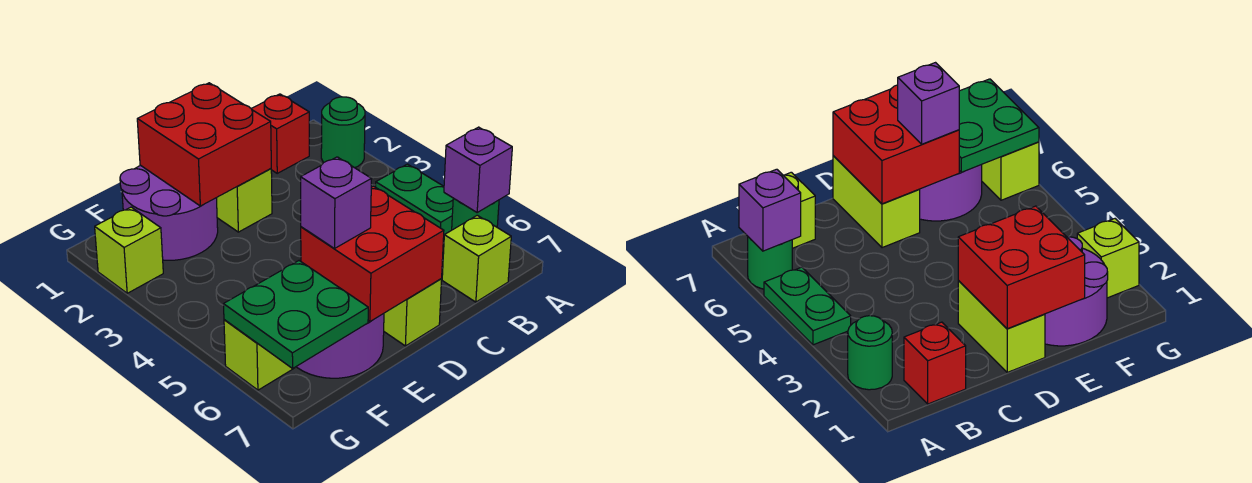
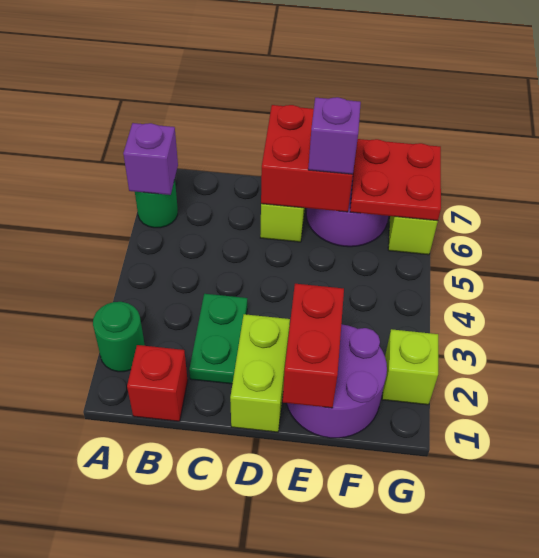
green 1x2 plate [376,164,453,235] -> green 1x2 plate moved to [189,294,247,384]
lime 1x1 brick [442,215,511,302] -> none
red 2x2 brick [137,83,271,206] -> red 1x2 brick [283,284,344,408]
green 2x2 plate [224,261,368,368] -> red 2x2 plate [350,139,441,221]

